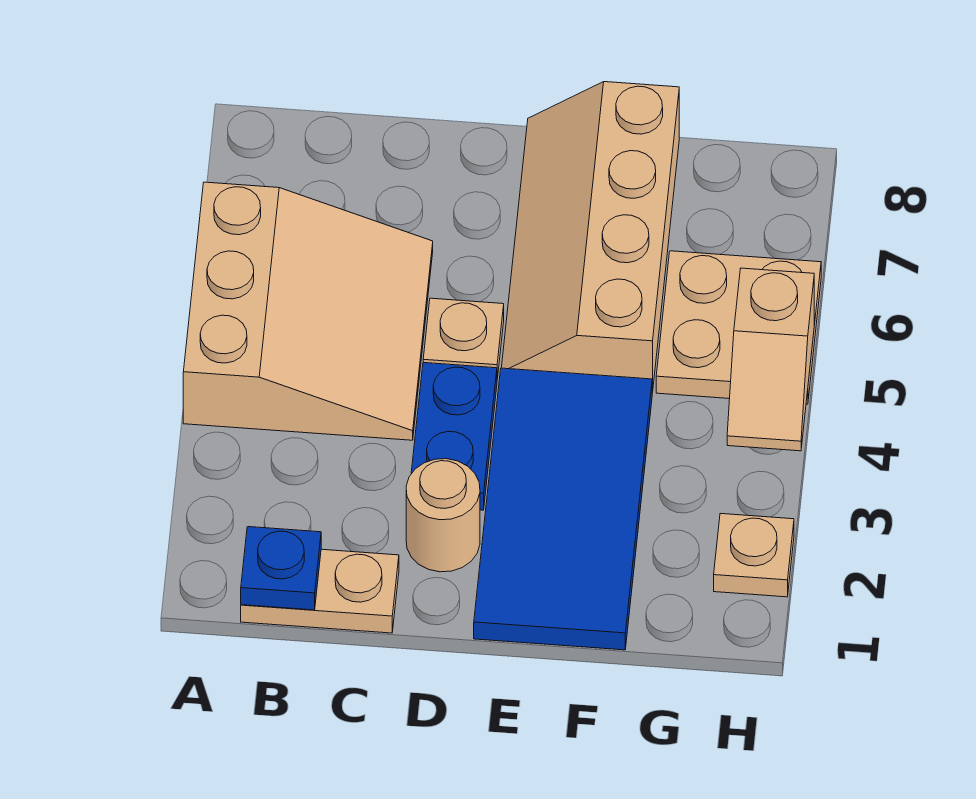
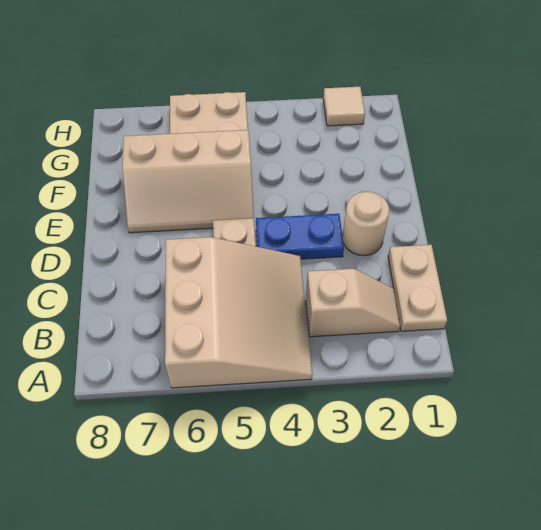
tan 3x3 slope [183,182,433,440] -> tan 3x3 slope turned to [165,237,312,388]
blue 1x1 plate [241,527,321,610] -> none
blue 2x4 tile [474,368,652,650] -> none
tan 2x4 slope [501,82,679,393] -> tan 2x3 slope [122,130,254,233]
tan 1x1 plate [714,514,794,597] -> tan 1x1 tile [323,87,365,126]
tan 1x2 slope [727,268,814,451] -> tan 1x2 slope moved to [306,269,400,337]

